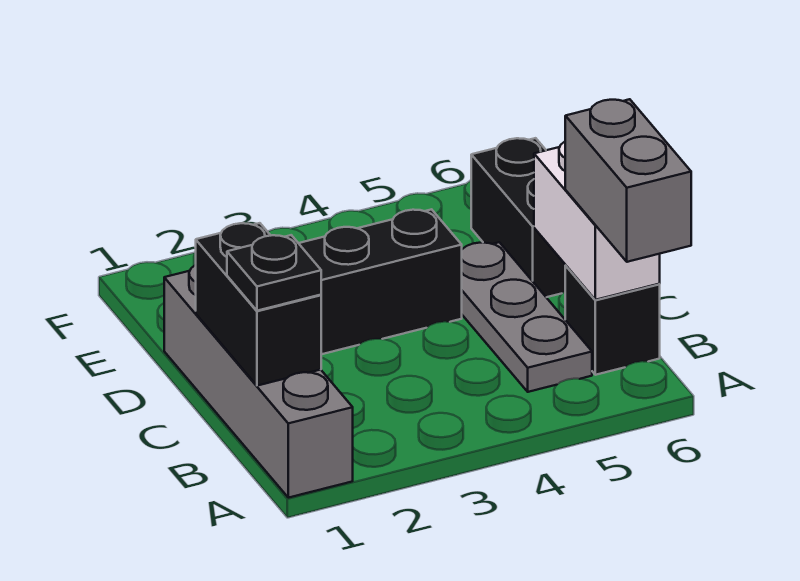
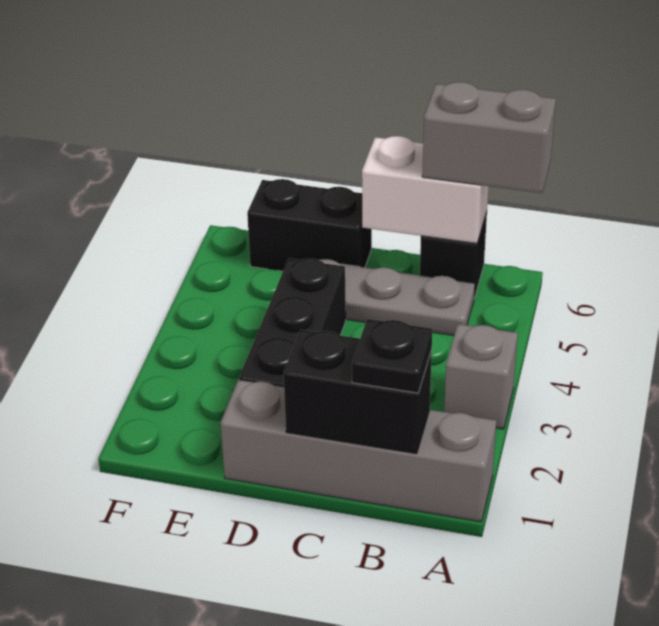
none -> grey 1x1 brick [444,324,518,429]

